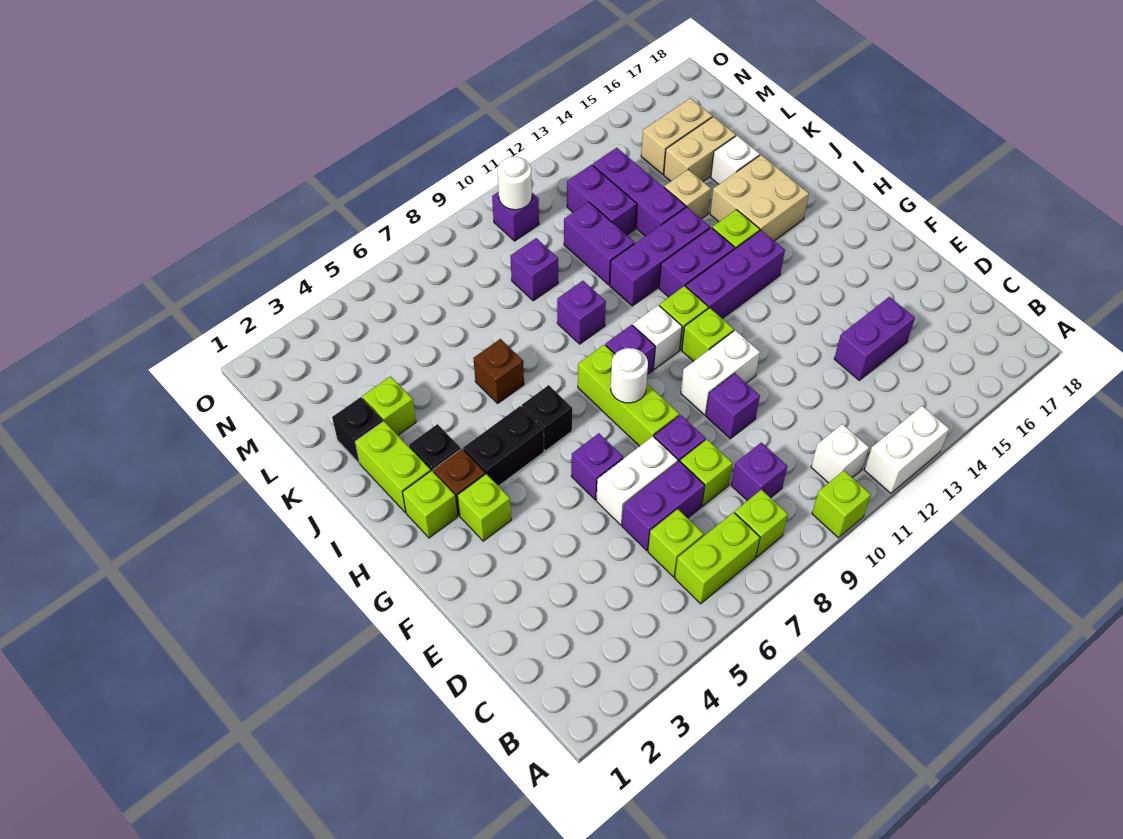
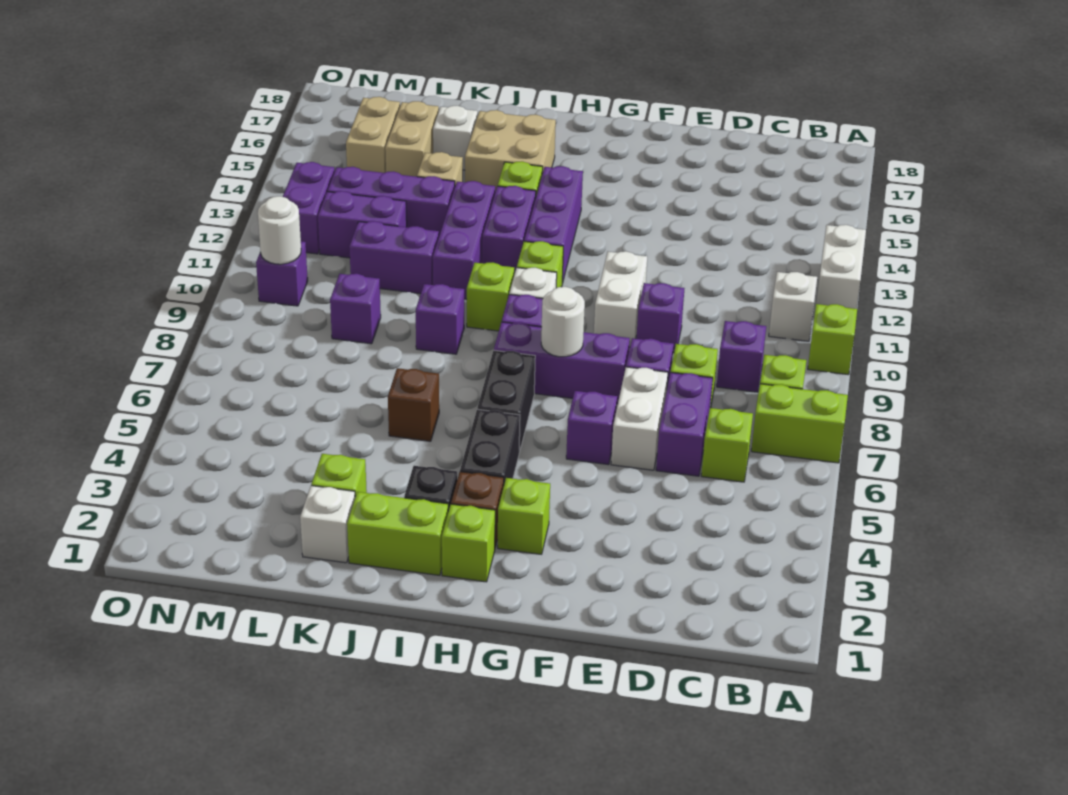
lime 1x2 brick [675,512,760,604] -> lime 1x2 brick turned to [751,384,848,463]
purple 1x2 brick [834,297,915,380] -> purple 1x2 brick moved to [283,162,335,254]
lime 1x3 brick [578,345,679,446] -> purple 1x3 brick [494,322,630,404]
lime 1x1 brick [682,308,734,362] -> lime 1x1 brick moved to [467,263,514,331]
black 1x1 brick [522,385,572,451] -> black 1x2 brick [477,350,535,453]
black 1x1 brick [332,397,383,463] -> white 1x1 brick [300,486,355,563]

